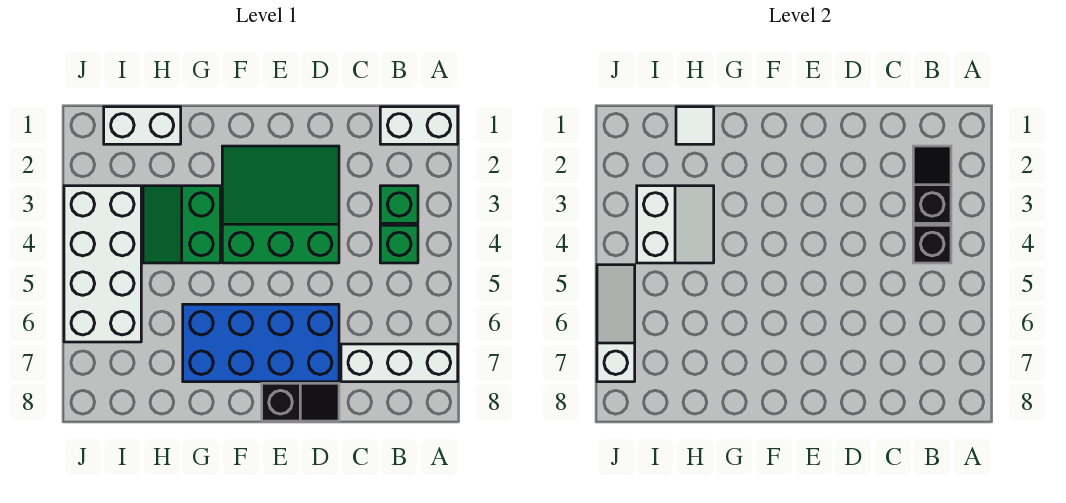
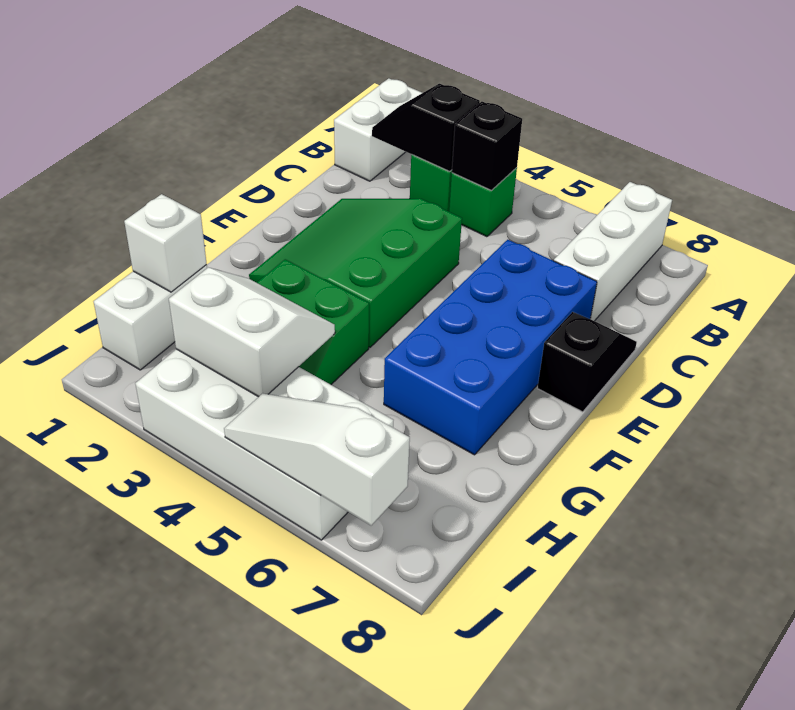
white 1x1 tile [676,107,714,144] -> white 1x1 brick [124,194,207,292]

